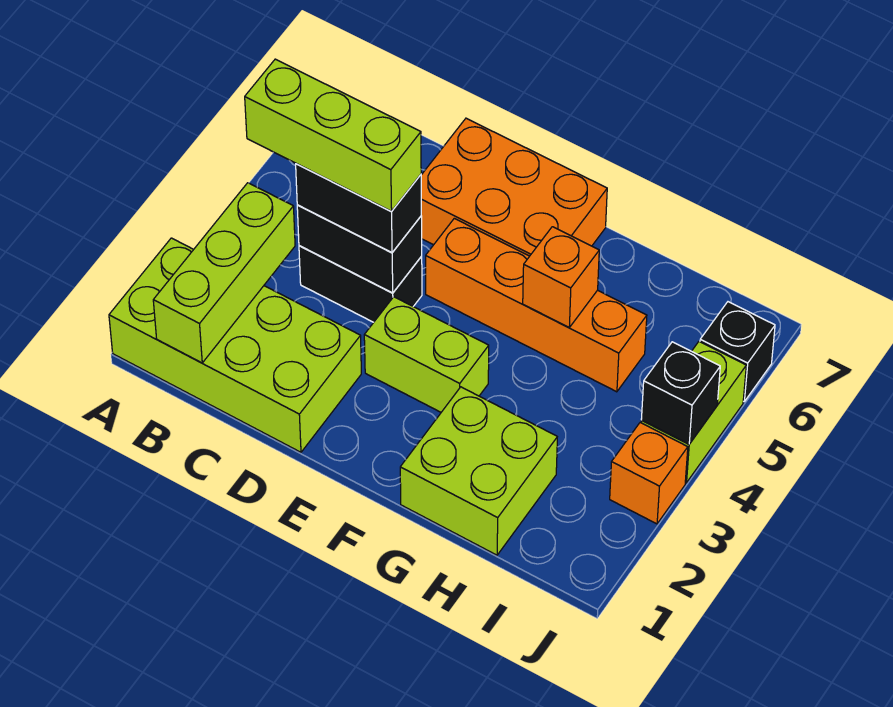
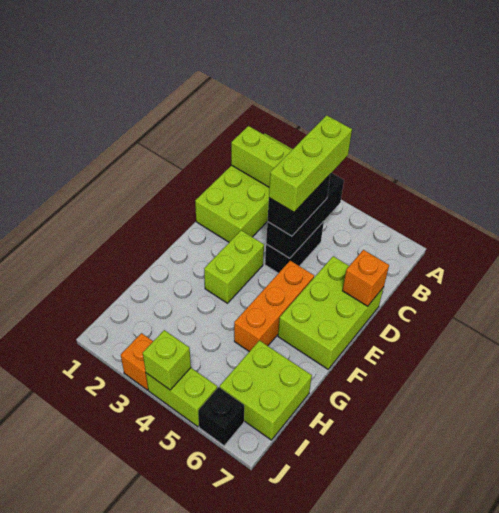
black 1x2 brick [297,205,422,293] -> black 1x3 brick [266,173,344,258]
orange 2x3 brick [421,118,607,256] -> lime 2x3 brick [278,256,384,369]
orange 1x4 brick [426,218,647,392] -> orange 1x3 brick [234,261,314,352]
lime 2x2 brick [400,387,557,555] -> lime 2x2 brick moved to [220,341,312,440]
orange 1x1 brick [523,227,599,327] -> orange 1x1 brick moved to [342,250,389,306]
black 1x1 brick [641,342,720,444] -> lime 1x1 brick [143,330,191,390]

